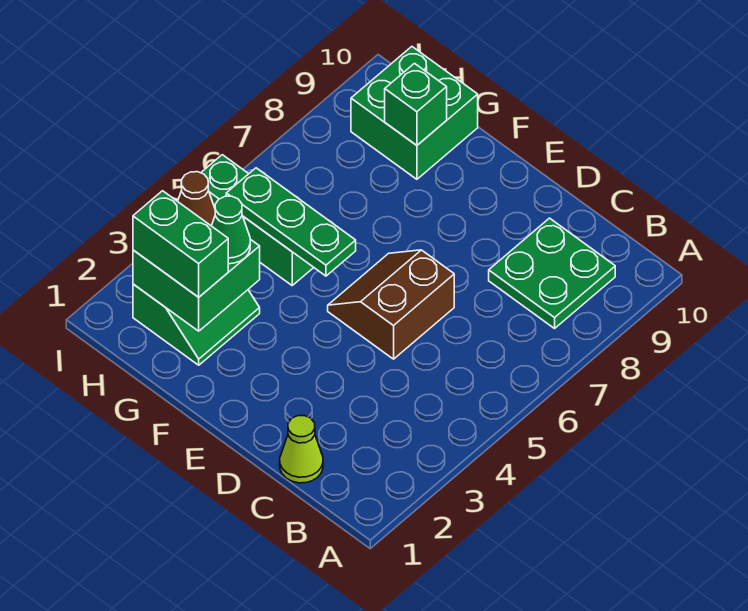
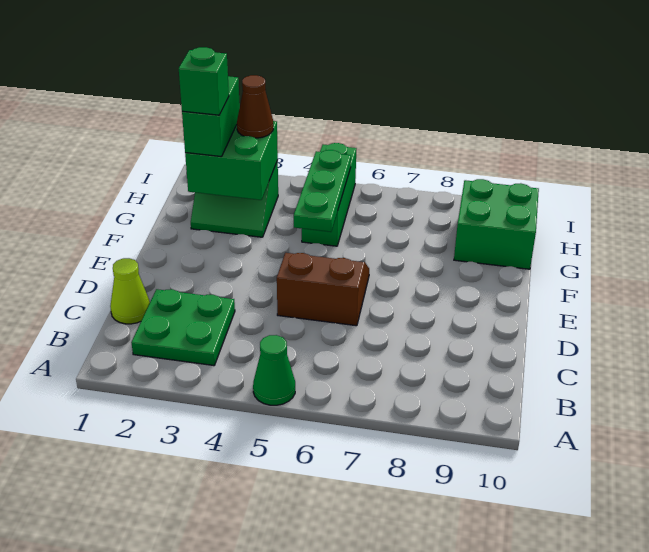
green 2x2 plate [489,218,615,328] -> green 2x2 plate moved to [131,289,235,366]
green 1x1 cone [212,196,250,264] -> green 1x1 cone moved to [253,335,295,405]
green 1x1 brick [385,64,447,145] -> green 1x1 brick moved to [179,47,229,115]

